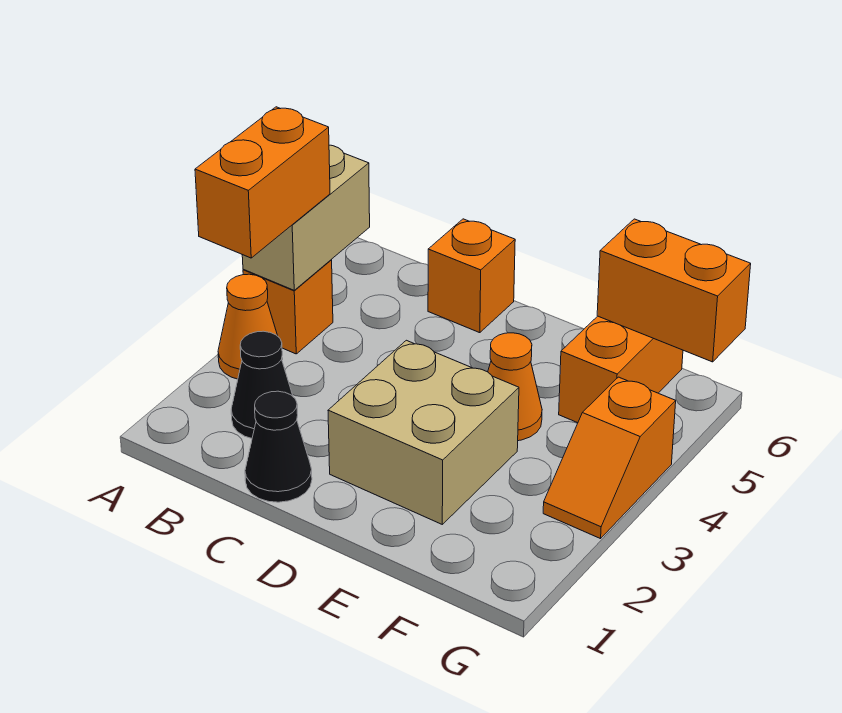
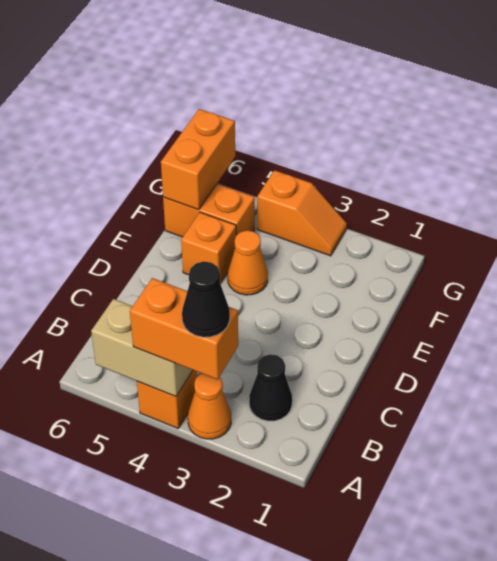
black 1x1 cone [245,391,312,502] -> black 1x1 cone moved to [182,261,230,337]
orange 1x1 brick [428,219,515,333] -> orange 1x1 brick moved to [181,212,236,283]
tan 2x2 brick [328,340,519,524] -> none

